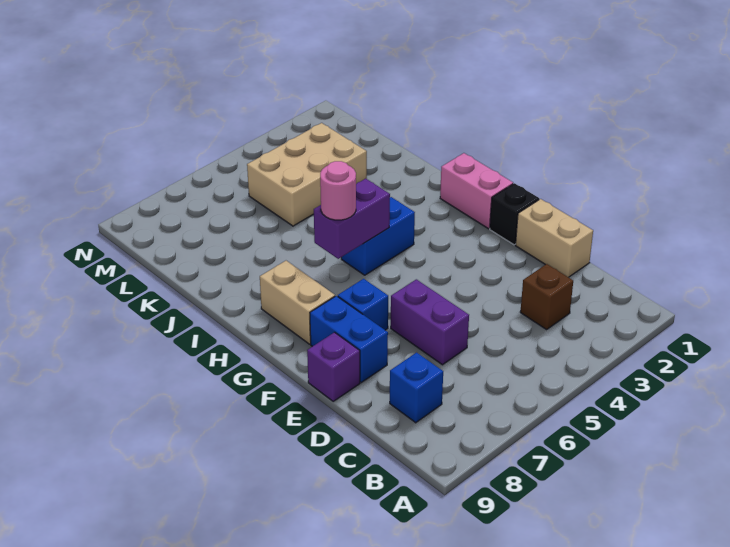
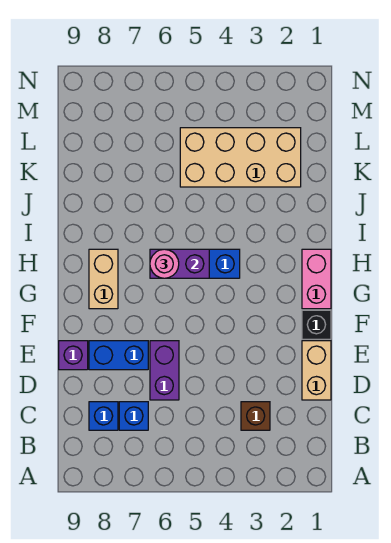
blue 1x2 brick [310,296,388,382] -> blue 1x2 brick turned to [89,341,148,370]
blue 1x1 brick [338,279,388,330] -> blue 1x1 brick moved to [119,402,148,430]
tan 2x3 brick [247,123,367,226] -> tan 2x4 brick [180,128,301,187]

